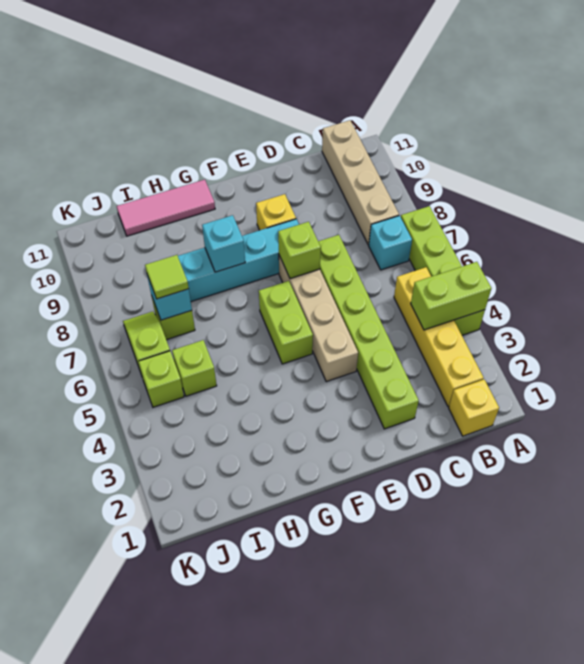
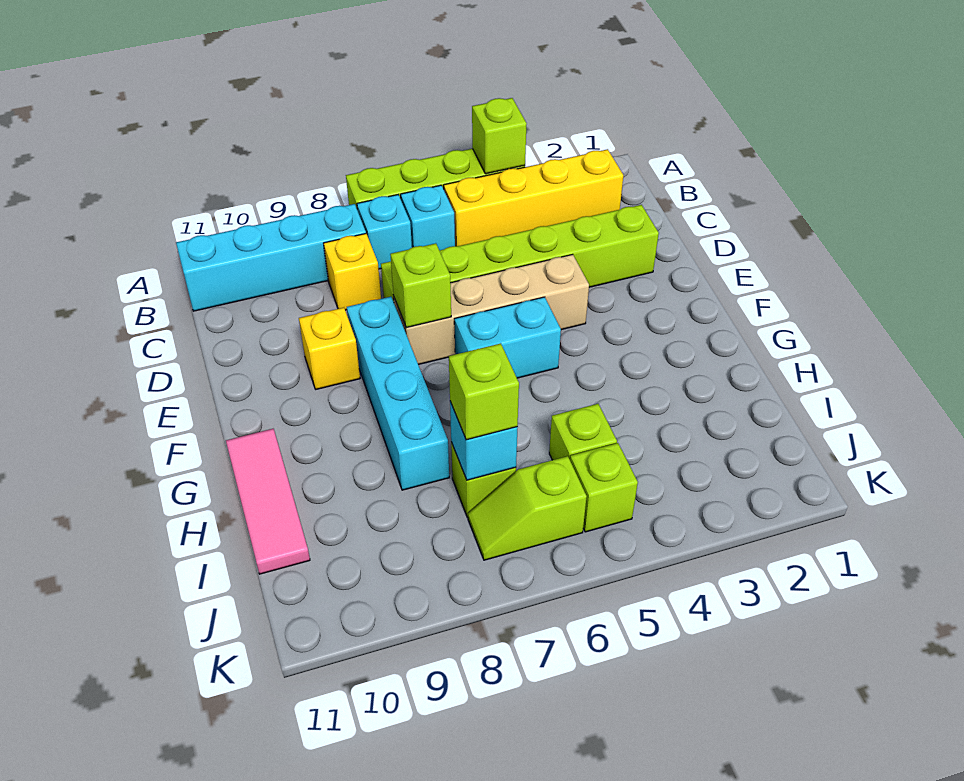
lime 1x2 brick [411,262,491,330] -> lime 1x1 brick [472,98,527,174]
yellow 1x1 brick [449,379,499,436] -> yellow 1x1 brick moved to [324,234,381,310]
tan 1x4 brick [322,120,399,245] -> cyan 1x4 brick [176,204,366,311]
lime 1x2 brick [259,281,313,364] -> cyan 1x2 brick [454,297,561,378]
cyan 1x1 brick [202,215,245,272] -> cyan 1x1 brick moved to [401,185,455,250]
lime 1x1 tile [145,255,189,299] -> lime 1x1 brick [449,343,519,440]

